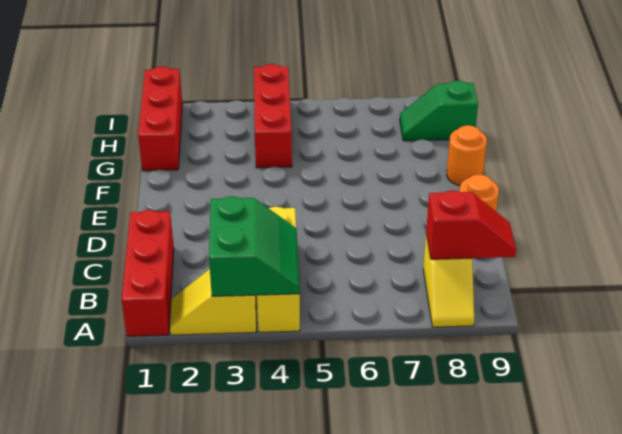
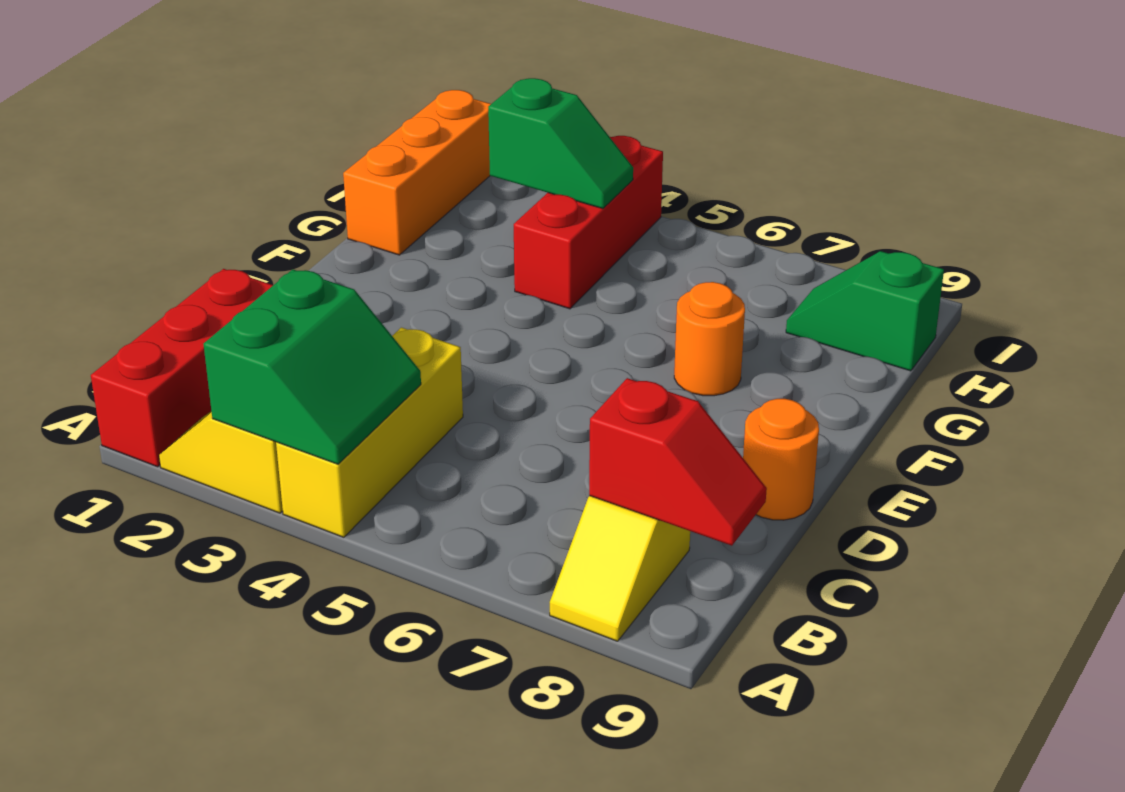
orange 1x1 round brick [447,125,487,186] -> orange 1x1 round brick moved to [674,282,745,396]
red 1x3 brick [138,67,182,171] -> orange 1x3 brick [343,90,491,255]
none -> green 1x2 slope [488,78,633,209]

